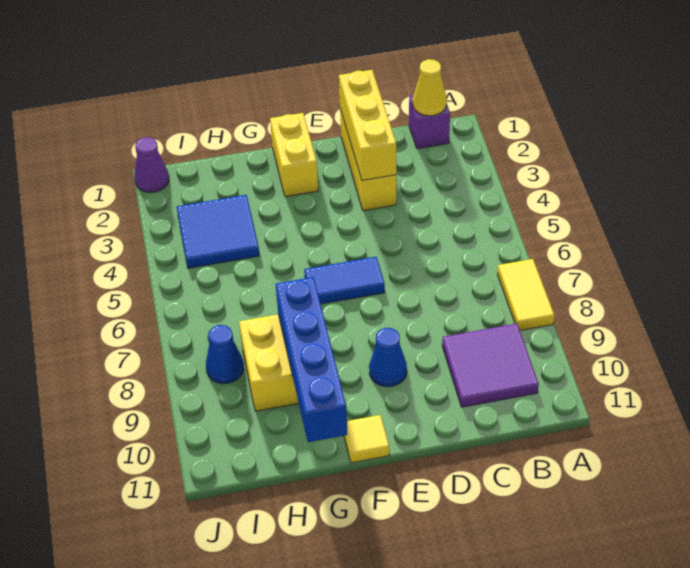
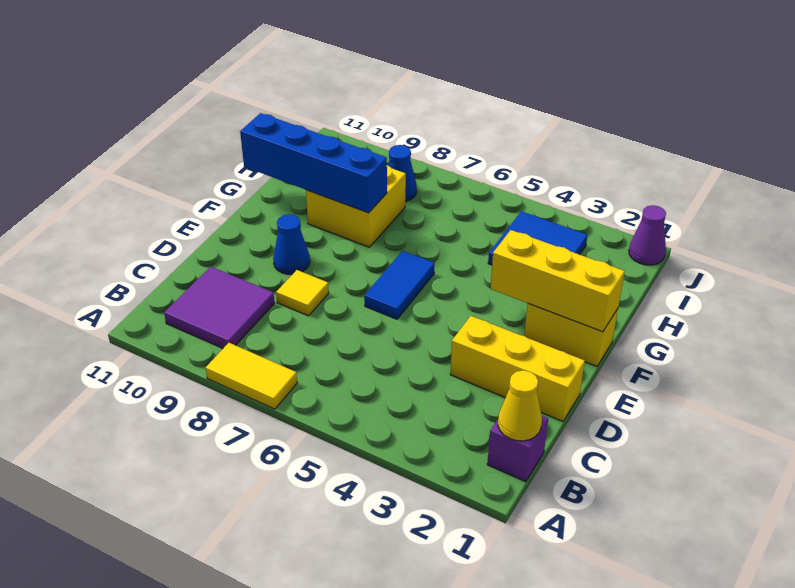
yellow 1x3 brick [339,70,396,180] -> yellow 1x3 brick moved to [490,230,625,332]
yellow 1x1 tile [344,415,389,463] -> yellow 1x1 tile moved to [276,270,329,316]

